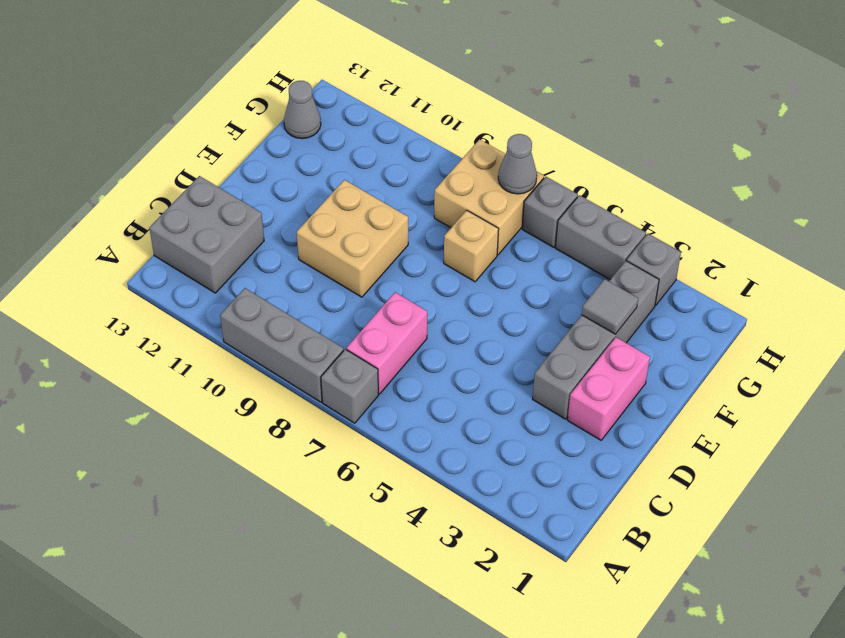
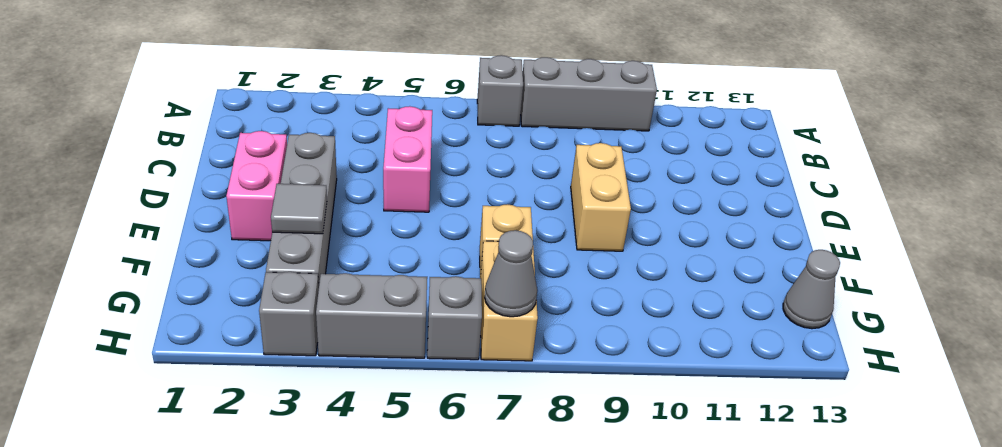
pink 1x2 brick [346,292,427,394] -> pink 1x2 brick moved to [383,106,432,212]
grey 2x2 brick [149,176,264,293] -> none
tan 2x2 brick [297,180,408,297] -> tan 1x2 brick [571,143,631,251]
tan 2x2 brick [434,140,544,255] -> tan 1x2 brick [481,241,538,361]

